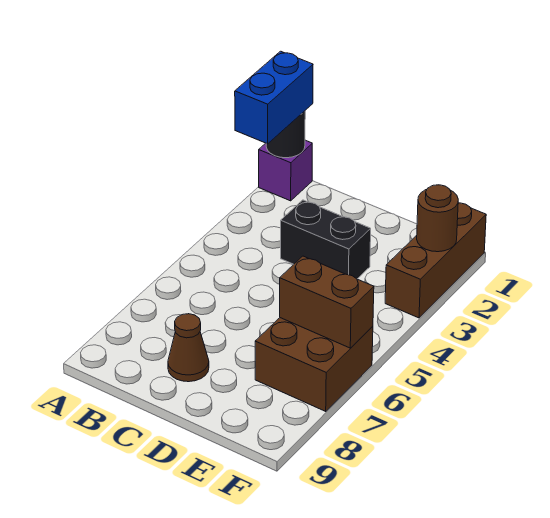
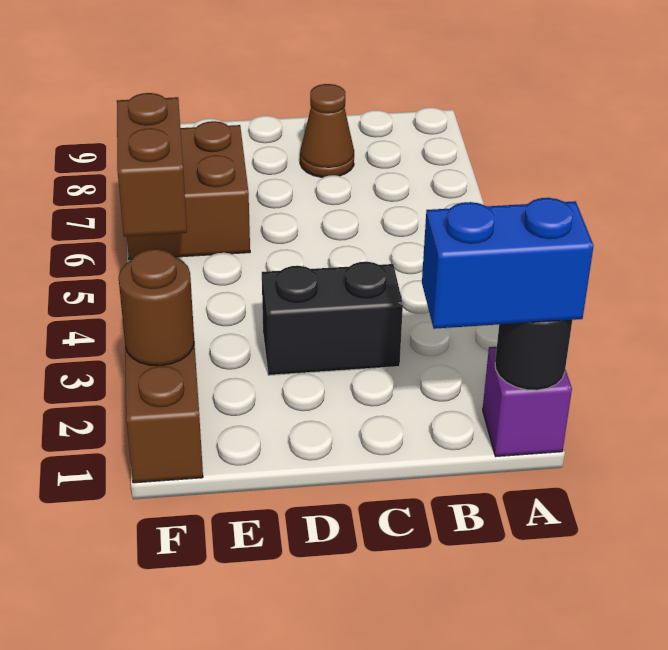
blue 1x2 brick [235,51,313,144] -> blue 1x2 brick turned to [422,198,594,329]
brown 1x2 brick [280,256,374,348] -> brown 1x2 brick turned to [117,93,187,236]

